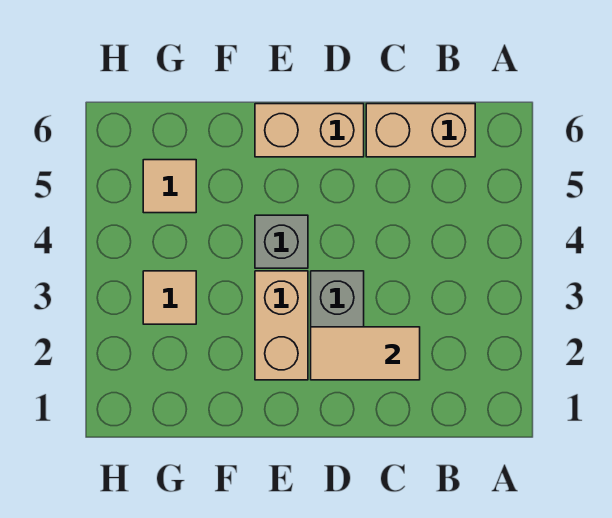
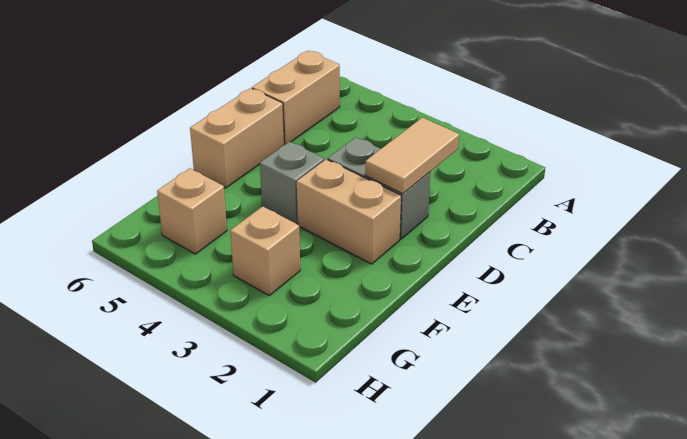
tan 1x1 tile [143,271,196,324] -> tan 1x1 brick [230,206,300,295]
tan 1x1 tile [143,160,196,213] -> tan 1x1 brick [157,168,227,254]

